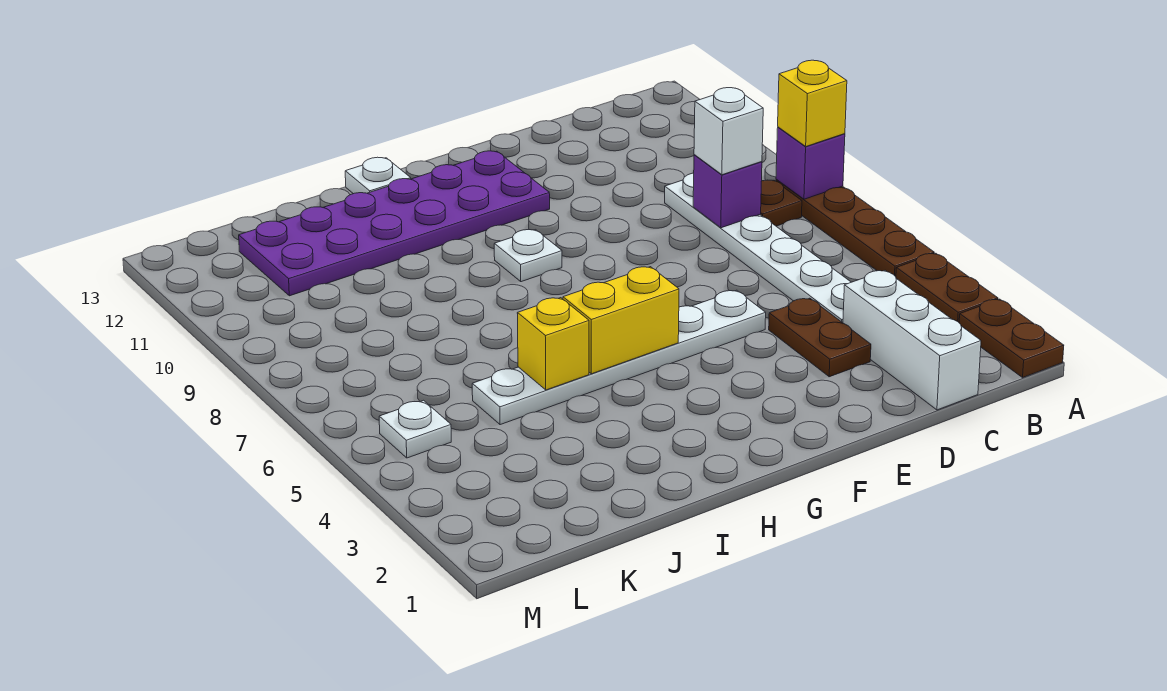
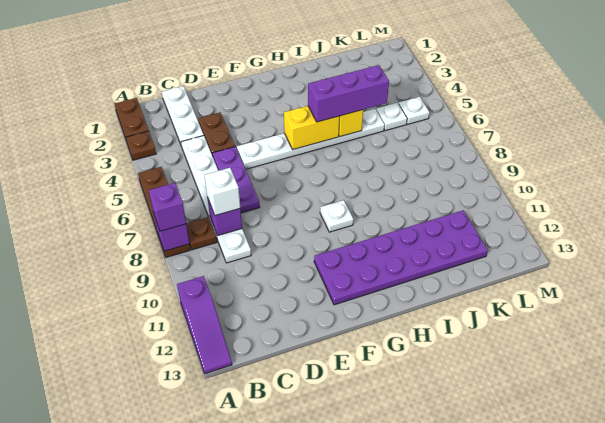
brown 1x2 plate [896,253,998,322] -> brown 1x1 plate [126,131,156,160]
yellow 1x1 brick [778,60,847,146] -> purple 1x1 brick [149,183,186,231]
none -> purple 1x3 slope [177,276,232,374]
white 1x3 brick [843,270,981,410] -> white 1x3 plate [162,86,204,144]
none -> purple 1x3 plate [212,147,260,213]
none -> purple 1x3 brick [308,65,389,122]
white 1x1 plate [345,157,411,194] -> white 1x1 plate moved to [376,103,407,131]

